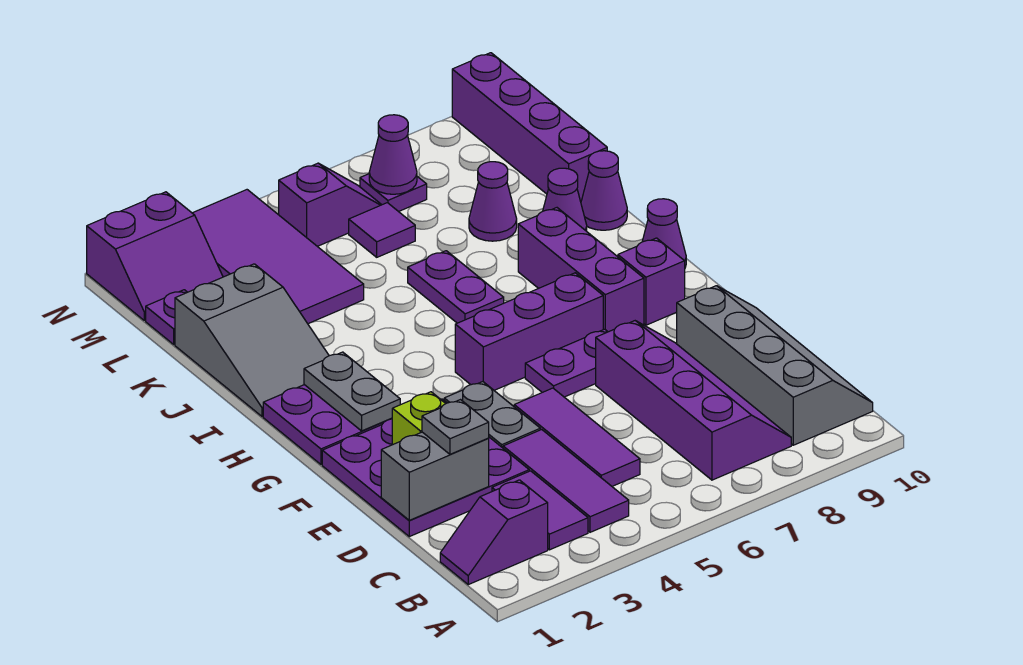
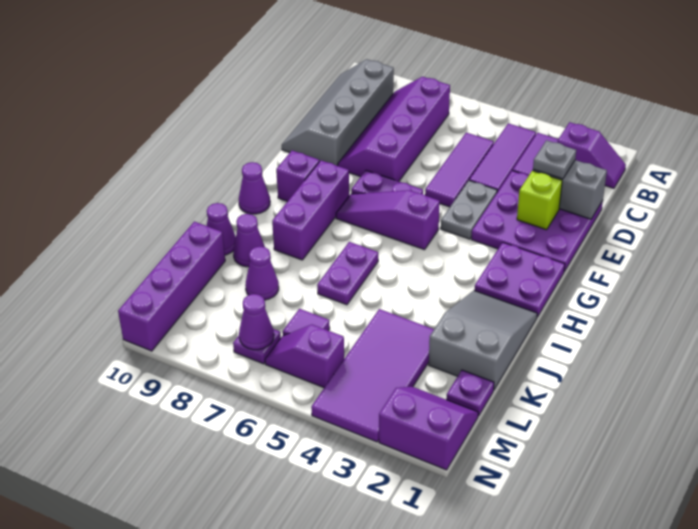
grey 1x2 plate [304,352,400,431] -> none
purple 1x3 brick [455,273,603,390] -> purple 1x3 slope [336,190,440,250]

